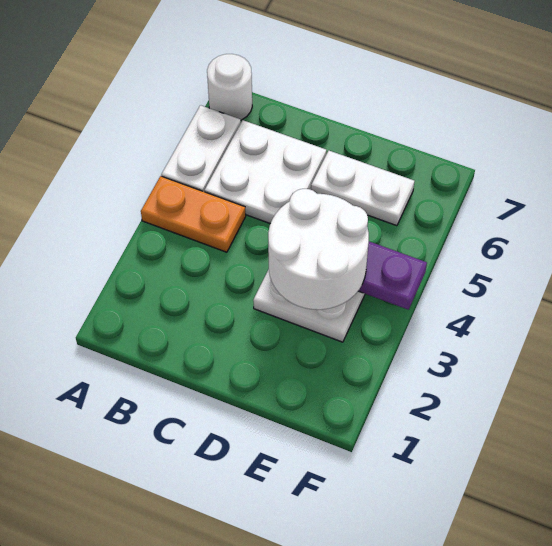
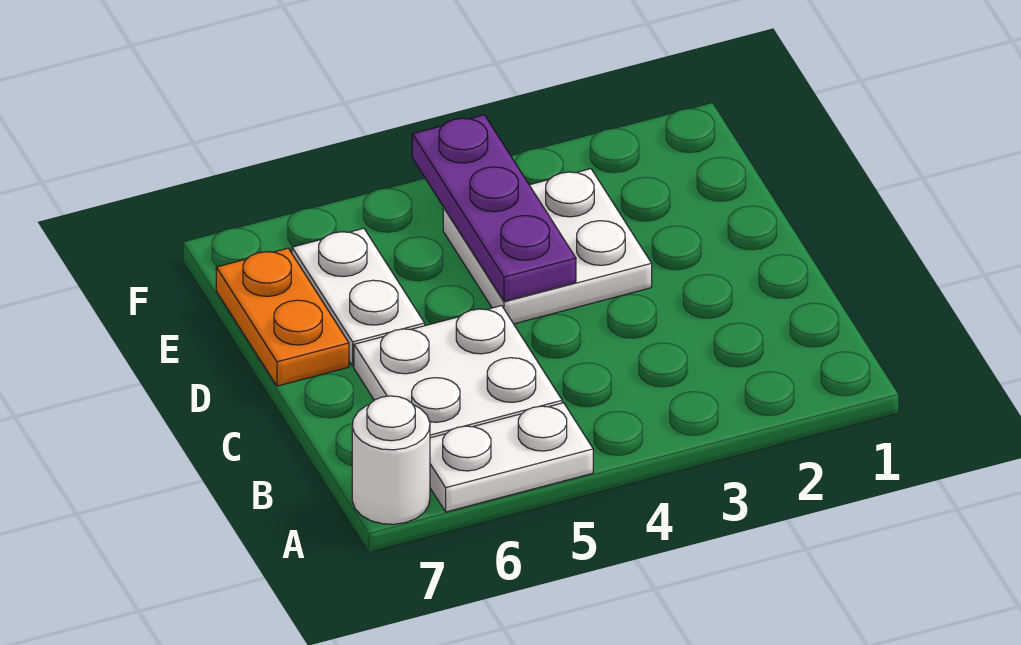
orange 1x2 plate [141,176,246,252] -> orange 1x2 plate moved to [216,248,349,386]
white 2x2 round brick [268,189,369,310] -> none

